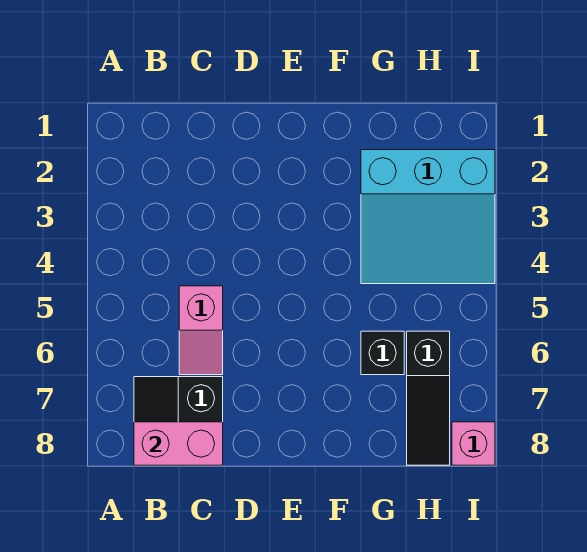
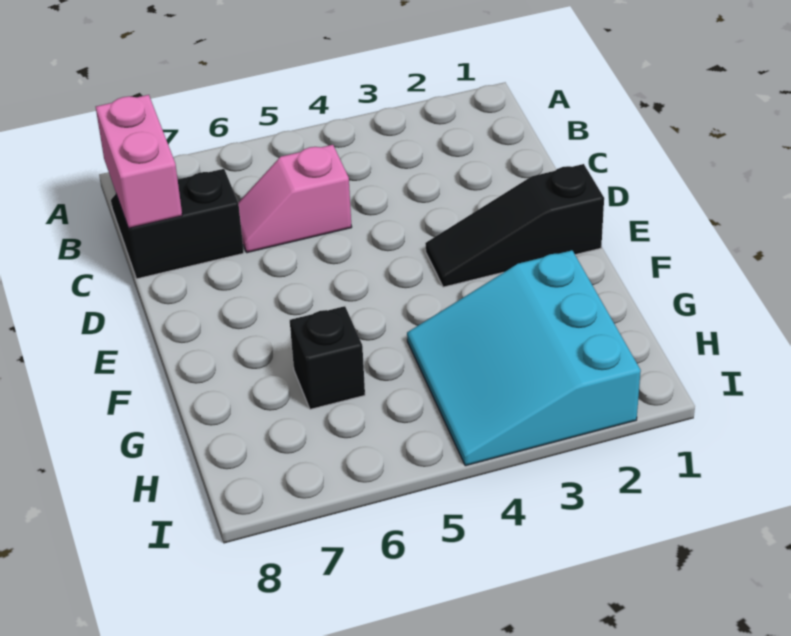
black 1x3 slope [407,331,450,465] -> black 1x3 slope moved to [425,164,604,287]
pink 1x1 brick [452,422,495,465] -> none

